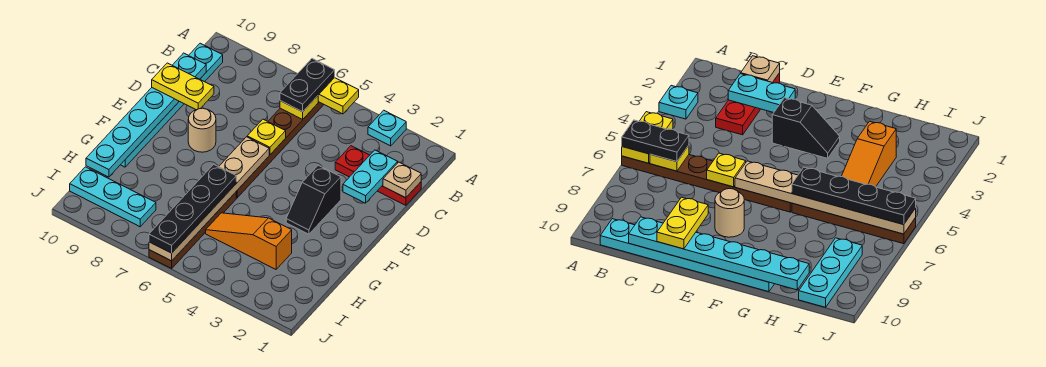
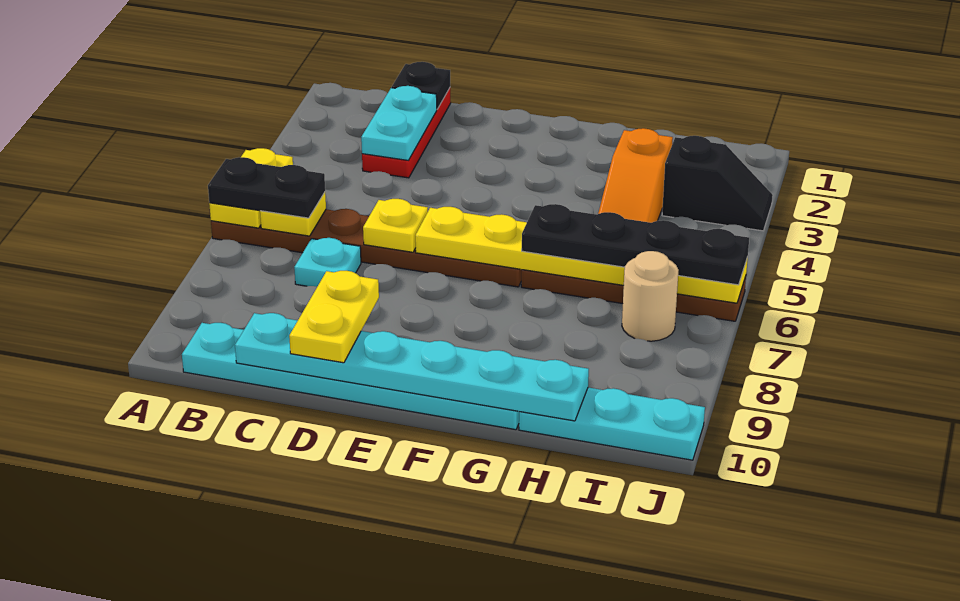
cyan 1x1 plate [368,110,406,146] -> cyan 1x1 plate moved to [294,238,361,287]
tan 1x1 plate [383,162,421,198] -> black 1x1 plate [392,62,450,109]
cyan 1x2 plate [343,150,398,203] -> cyan 1x2 plate turned to [361,86,437,160]
black 1x2 slope [286,165,341,234] -> black 1x2 slope moved to [662,136,773,231]
tan 1x6 plate [149,137,269,261] -> yellow 1x6 plate [415,207,748,303]
tan 1x1 round brick [188,108,216,152] -> tan 1x1 round brick moved to [622,251,679,341]
cyan 1x3 plate [70,167,156,227] -> cyan 1x3 plate turned to [519,387,705,460]

